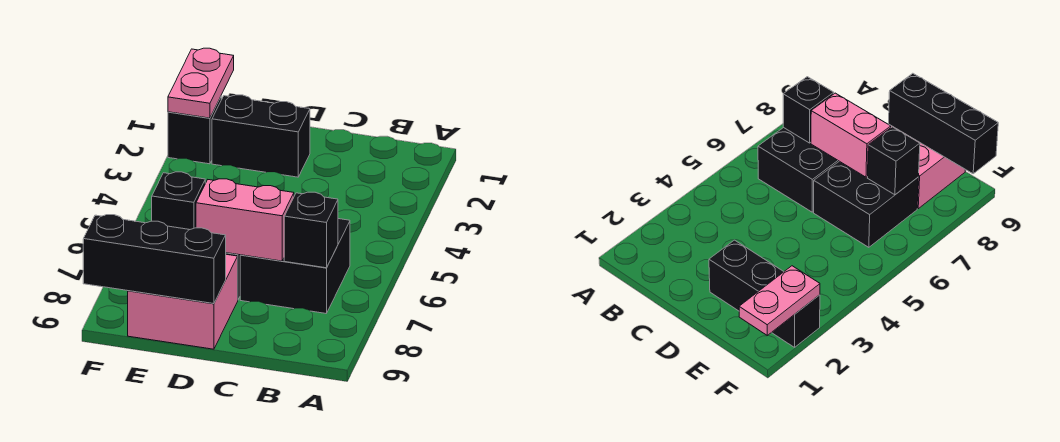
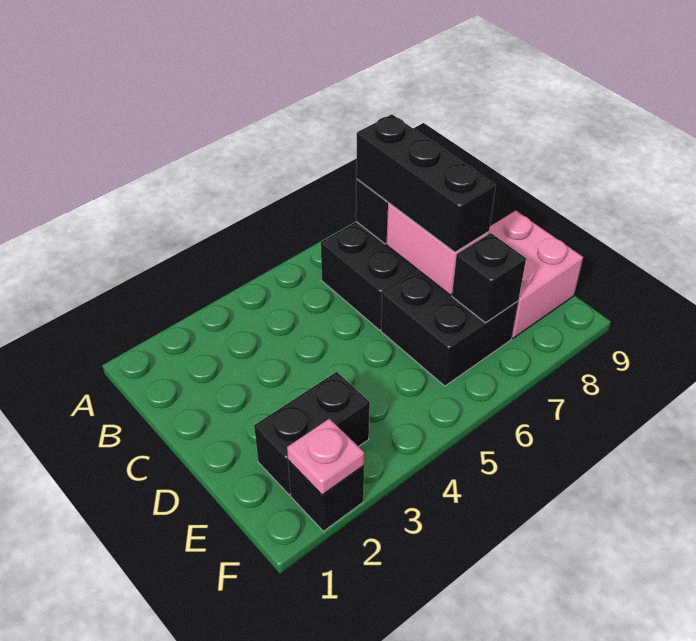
black 1x2 brick [212,95,310,177] -> black 1x2 brick turned to [254,372,370,495]
black 1x3 brick [83,215,226,304] -> black 1x3 brick moved to [356,114,496,252]
pink 1x2 plate [168,48,234,118] -> pink 1x1 plate [287,419,364,495]

